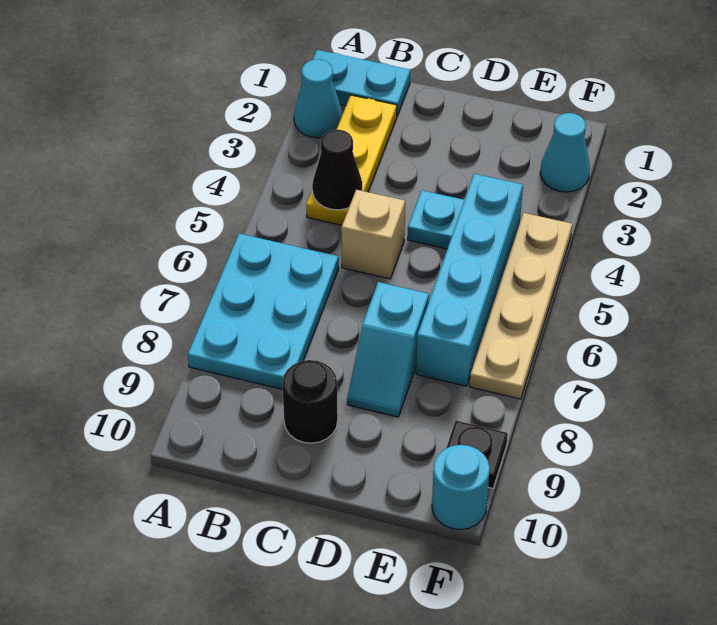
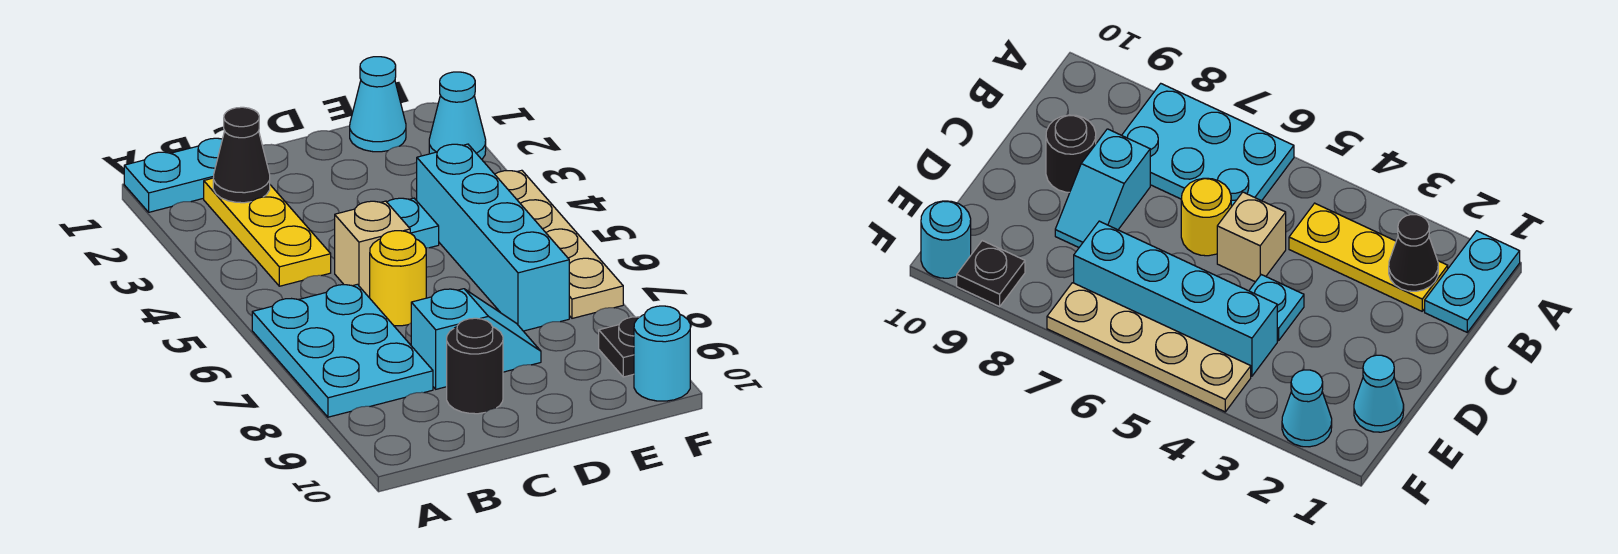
cyan 1x1 cone [294,59,342,138] -> cyan 1x1 cone moved to [350,57,406,152]
black 1x1 cone [312,130,362,210] -> black 1x1 cone moved to [213,107,270,203]
none -> yellow 1x1 round brick [370,231,426,326]
cyan 1x2 slope [347,282,429,417] -> cyan 1x2 slope turned to [411,289,541,389]

